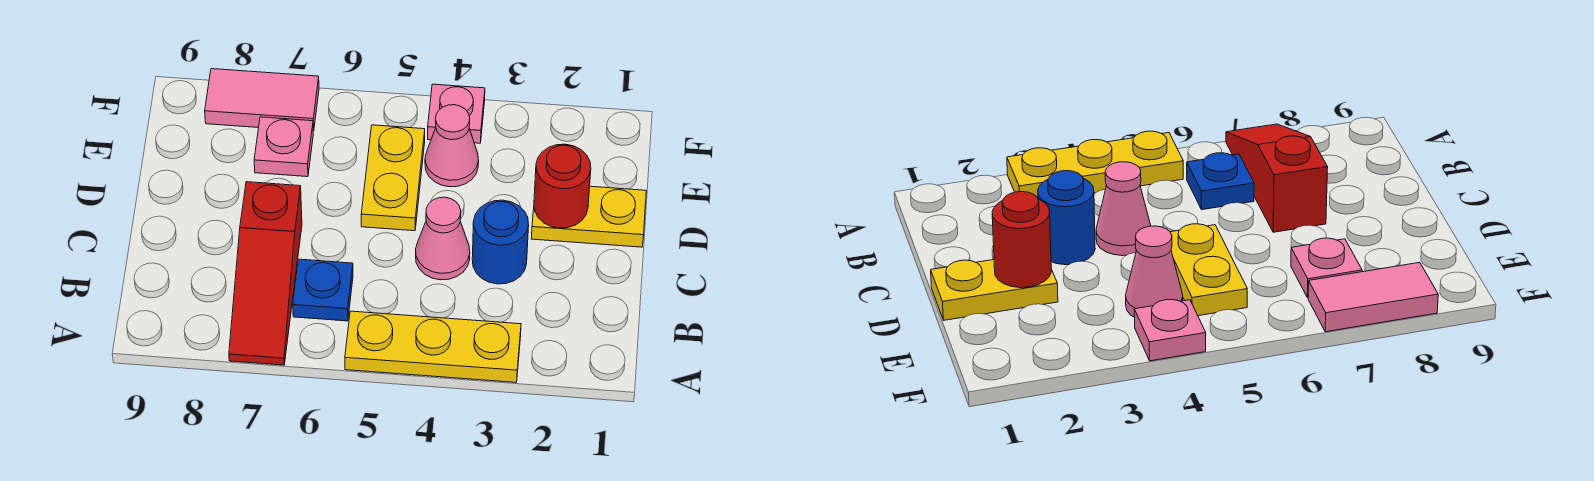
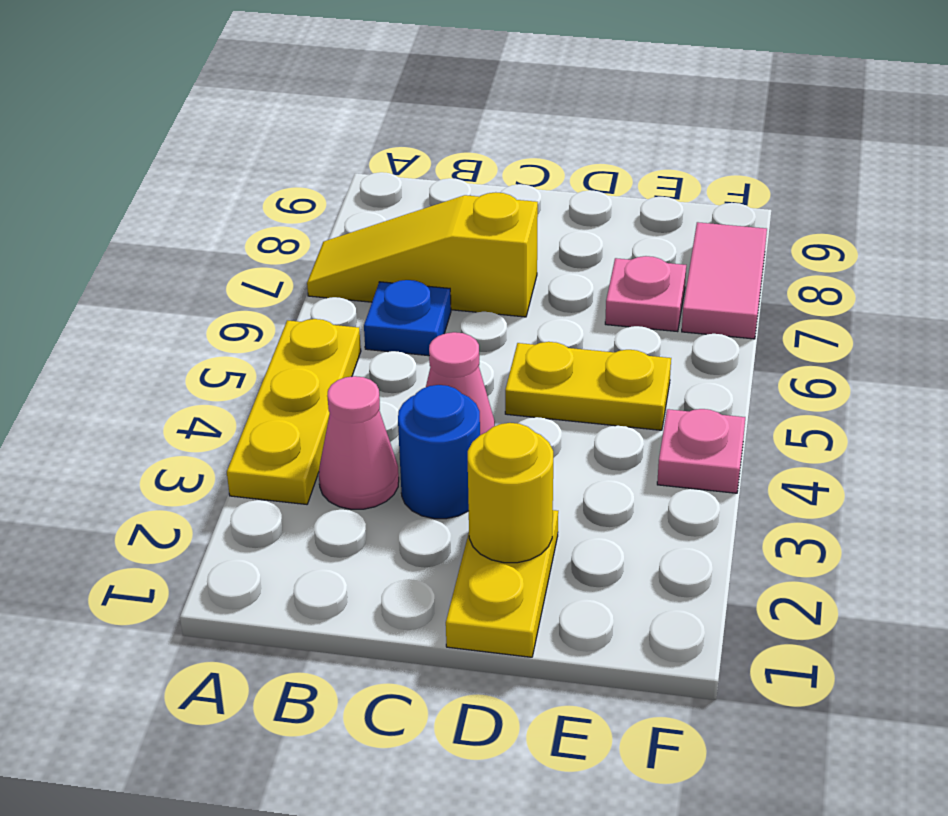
red 1x3 slope [229,182,302,365] -> yellow 1x3 slope [307,192,538,317]
red 1x1 round brick [534,144,591,228] -> yellow 1x1 round brick [468,423,553,563]
pink 1x1 cone [425,105,479,187] -> pink 1x1 cone moved to [319,376,399,509]

